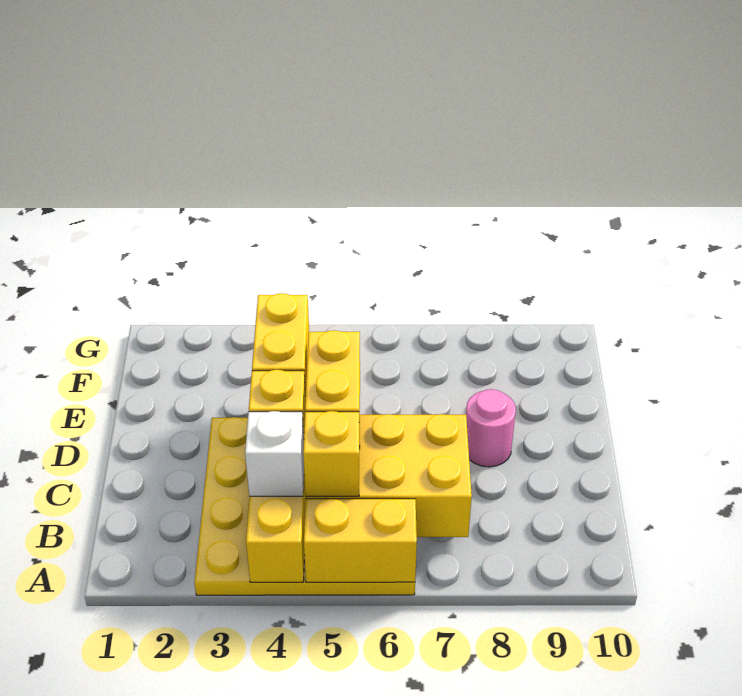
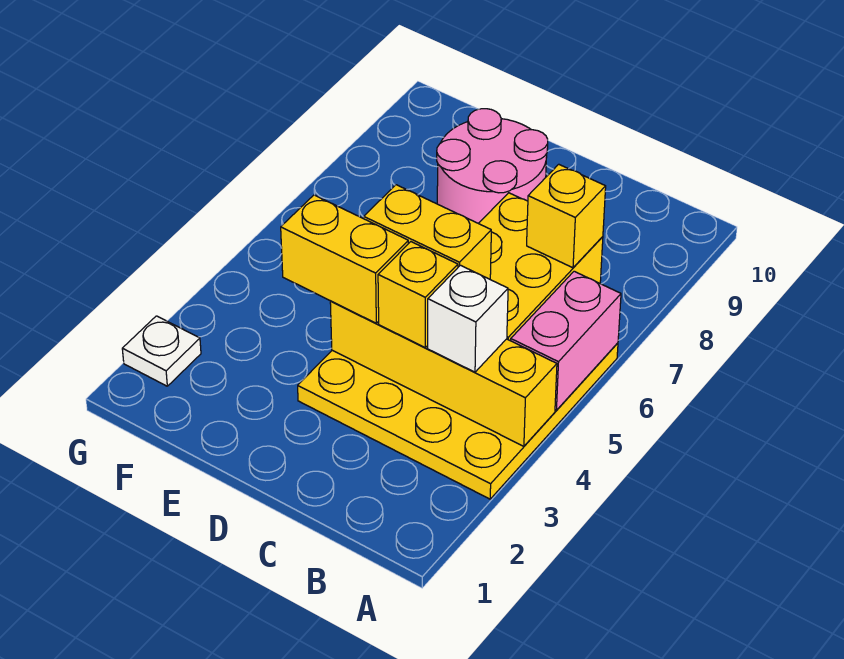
yellow 1x2 brick [304,499,417,582] -> pink 1x2 brick [511,271,621,410]
yellow 1x1 brick [303,411,359,496] -> yellow 1x1 brick moved to [527,164,606,268]
pink 1x1 round brick [466,389,516,467] -> pink 2x2 round brick [437,109,548,223]
none -> white 1x1 plate [122,316,201,386]

